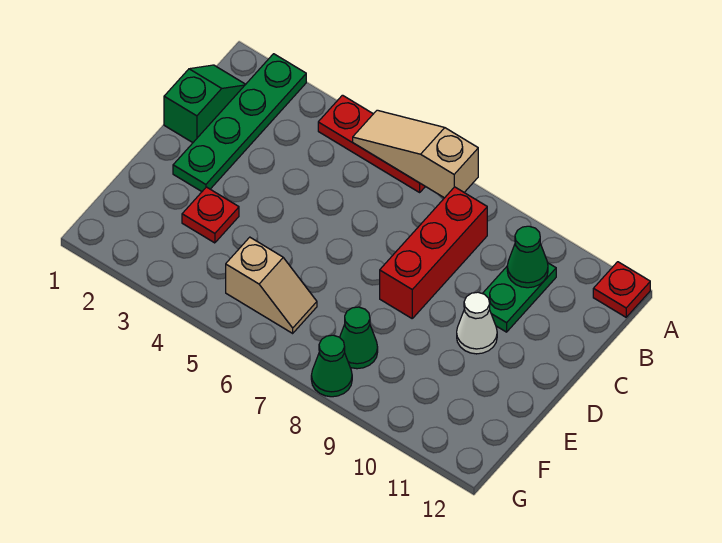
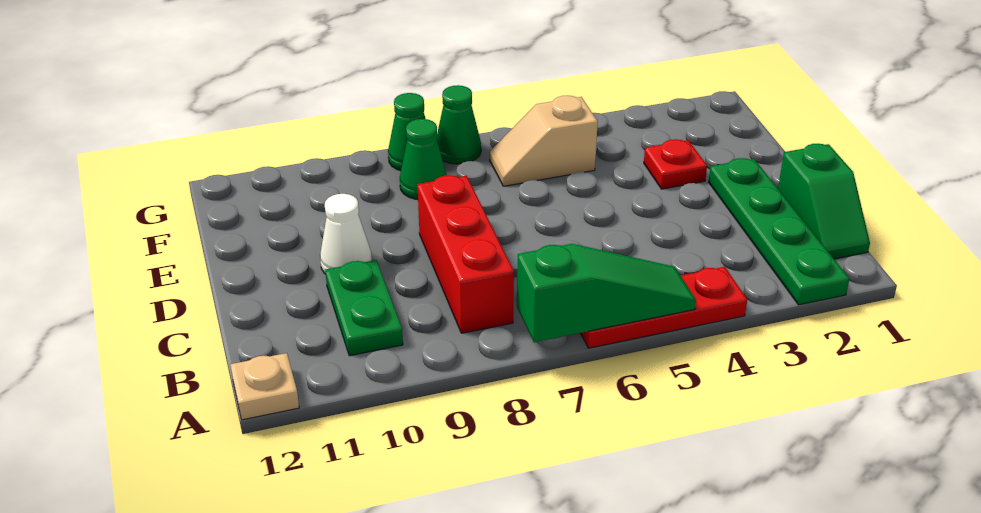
tan 1x3 slope [353,110,478,198] -> green 1x3 slope [517,244,696,342]
red 1x1 plate [593,262,650,317] -> tan 1x1 plate [230,353,299,420]
green 1x1 cone [507,226,548,288] -> green 1x1 cone moved to [437,85,481,164]

